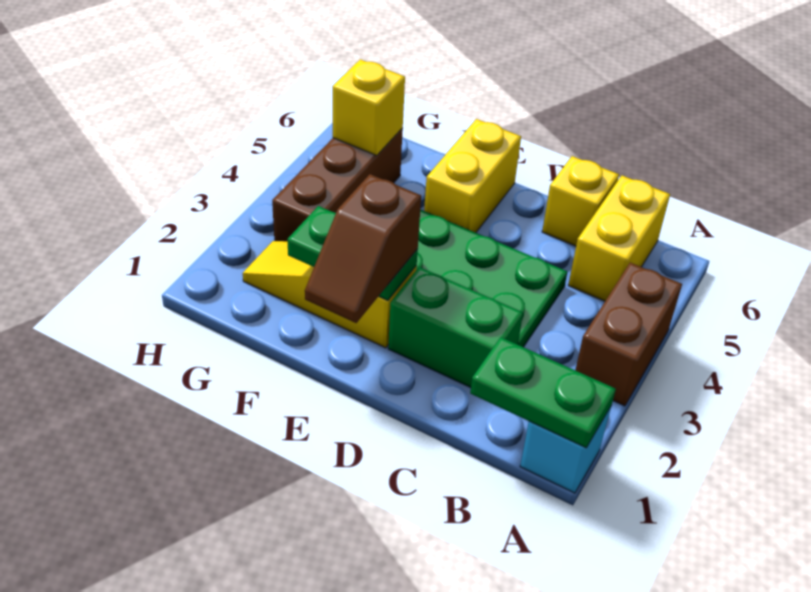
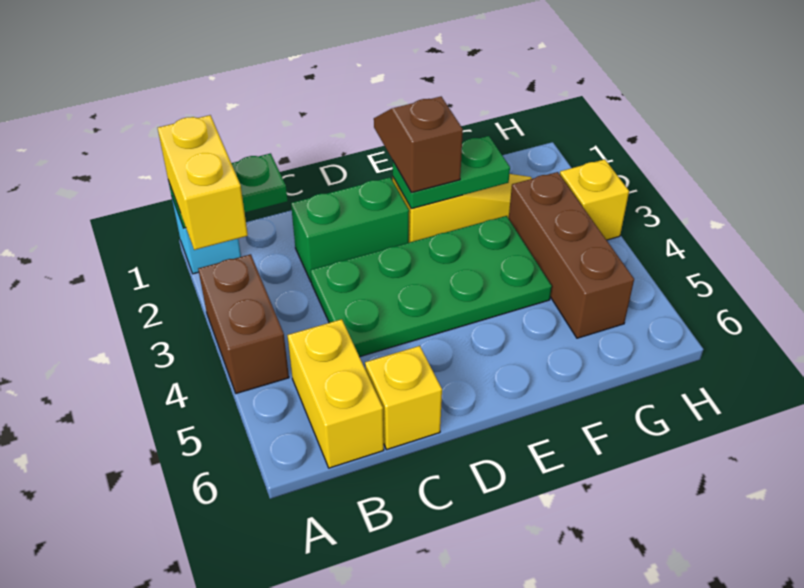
yellow 1x2 brick [424,119,521,233] -> yellow 1x2 brick moved to [158,115,248,250]
yellow 1x1 brick [333,59,405,155] -> yellow 1x1 brick moved to [560,159,629,240]

